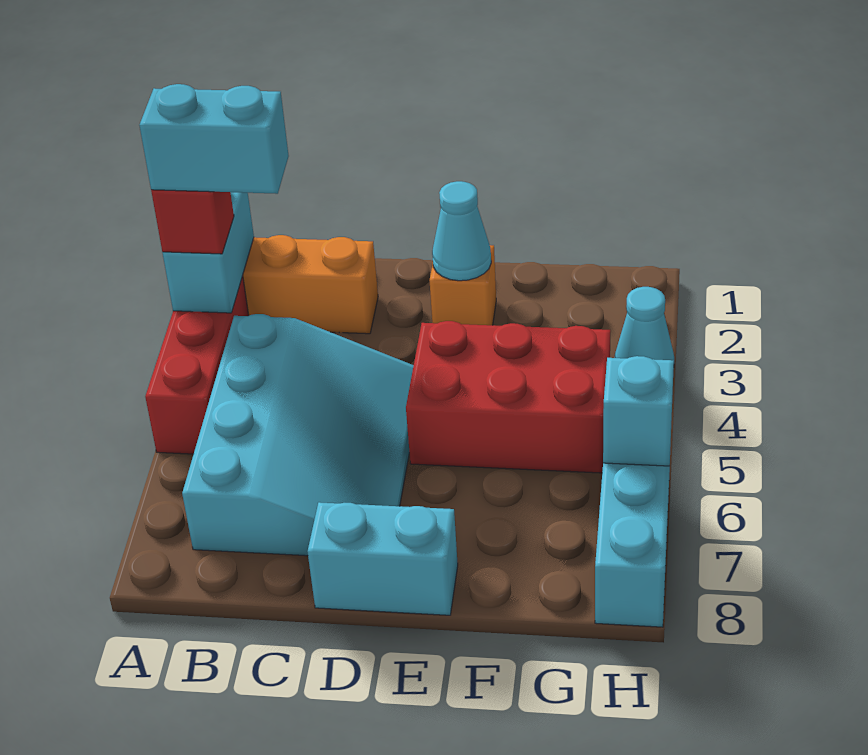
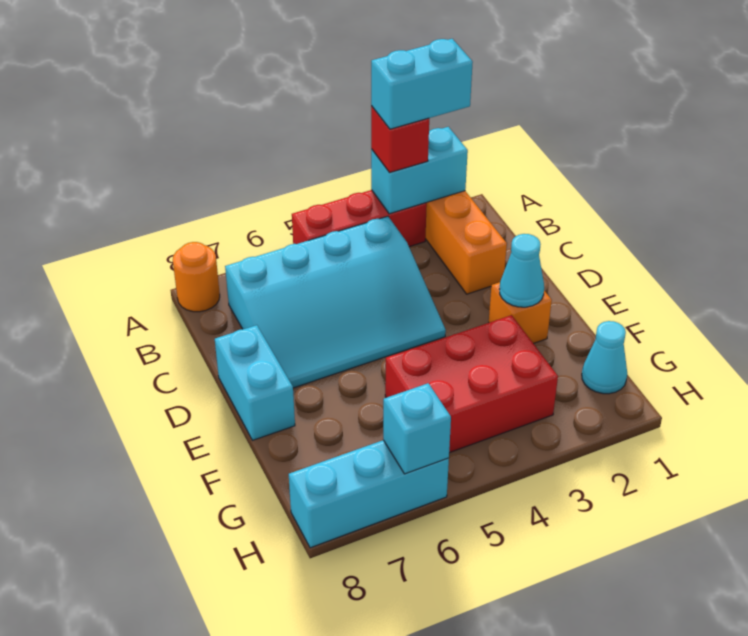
cyan 1x2 brick [139,84,289,194] -> cyan 1x2 brick turned to [371,39,473,129]
none -> orange 1x1 round brick [173,242,220,312]
red 2x3 brick [406,321,610,473] -> red 2x3 brick turned to [385,315,558,453]
cyan 1x1 cone [615,287,674,360] -> cyan 1x1 cone moved to [582,321,627,394]

